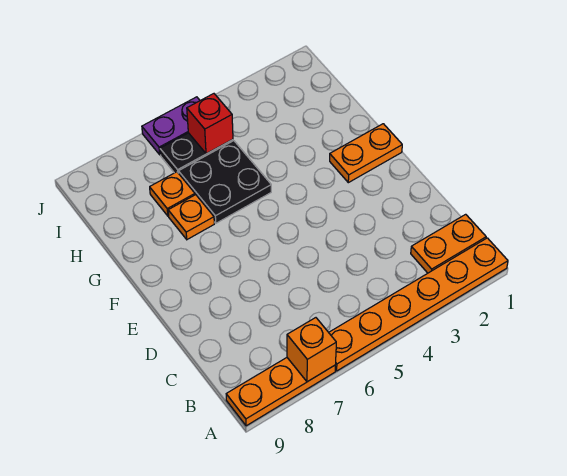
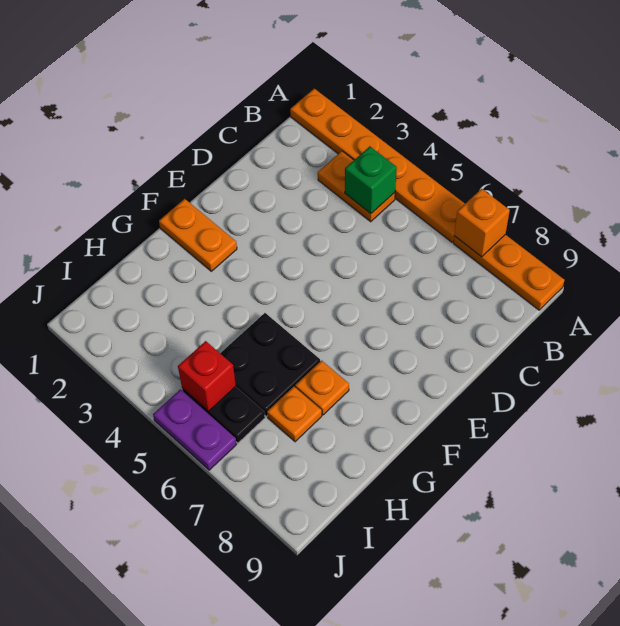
orange 1x2 plate [411,214,486,273] -> orange 1x2 plate moved to [318,151,395,222]
none -> green 1x1 brick [345,146,397,214]

